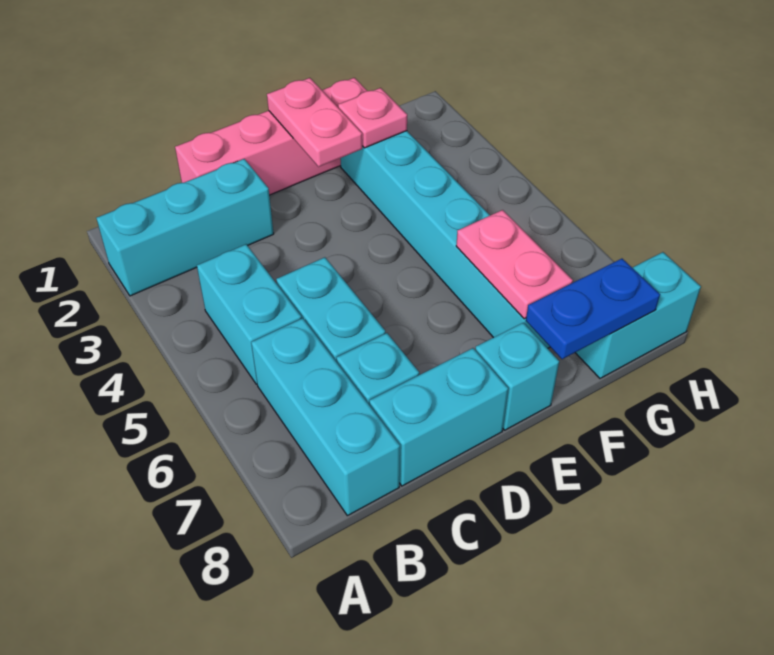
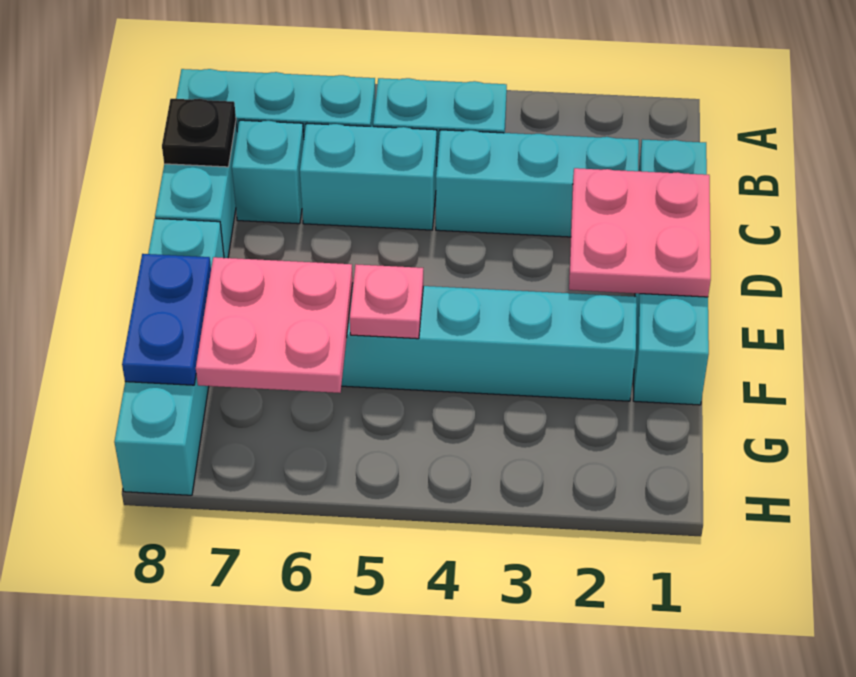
cyan 1x3 brick [97,159,274,296] -> cyan 1x3 brick turned to [436,130,639,237]
pink 1x4 brick [175,78,367,195] -> cyan 1x4 brick [633,139,709,405]
none -> black 1x1 plate [162,99,236,167]
pink 1x2 plate [267,78,362,167] -> pink 2x2 plate [569,168,711,297]
pink 1x1 plate [338,88,407,148] -> pink 1x1 plate moved to [350,264,423,339]
pink 1x2 plate [456,210,573,319] -> pink 2x2 plate [196,257,353,393]

